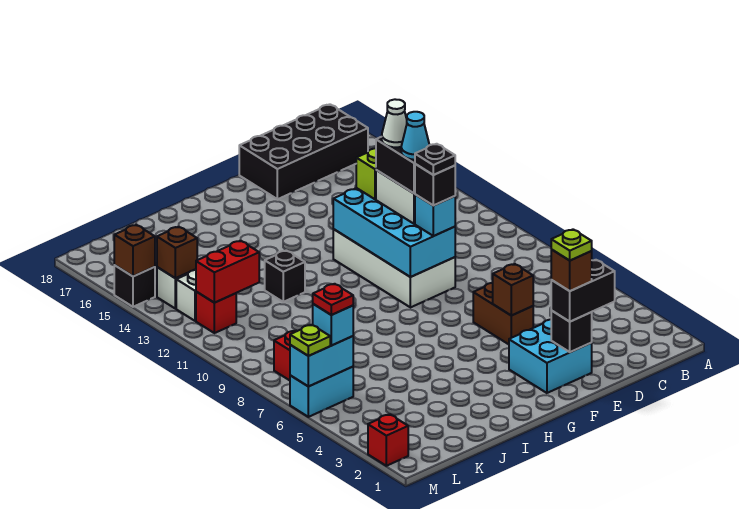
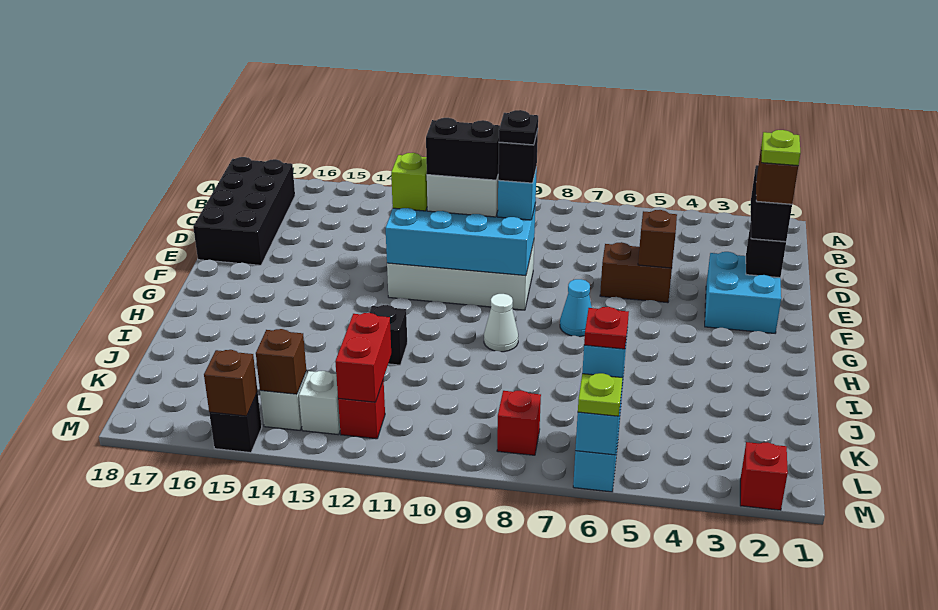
cyan 1x1 cone [401,112,429,160] -> cyan 1x1 cone moved to [560,279,592,337]
white 1x1 cone [382,99,407,147] -> white 1x1 cone moved to [484,294,518,352]

